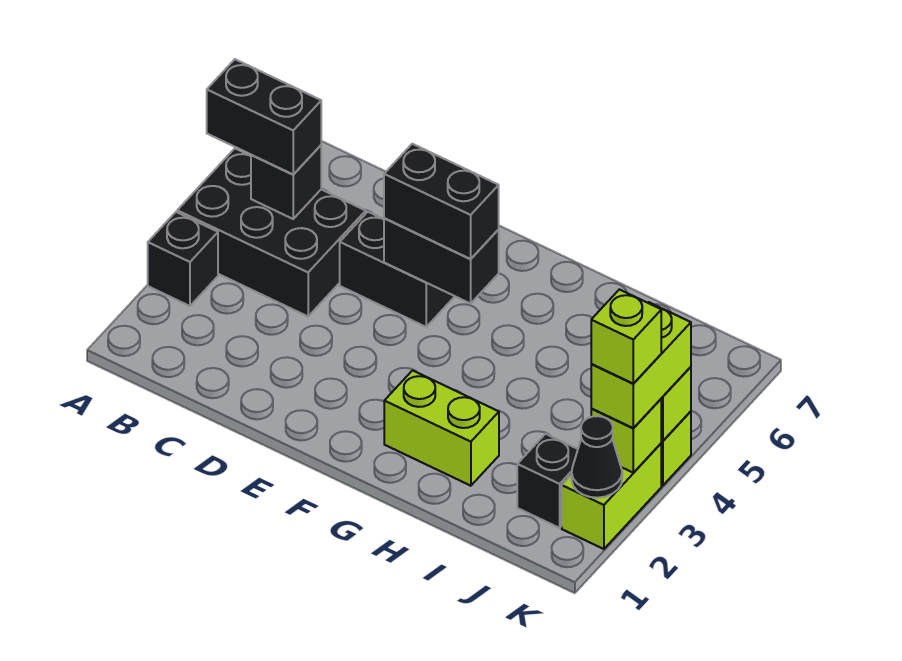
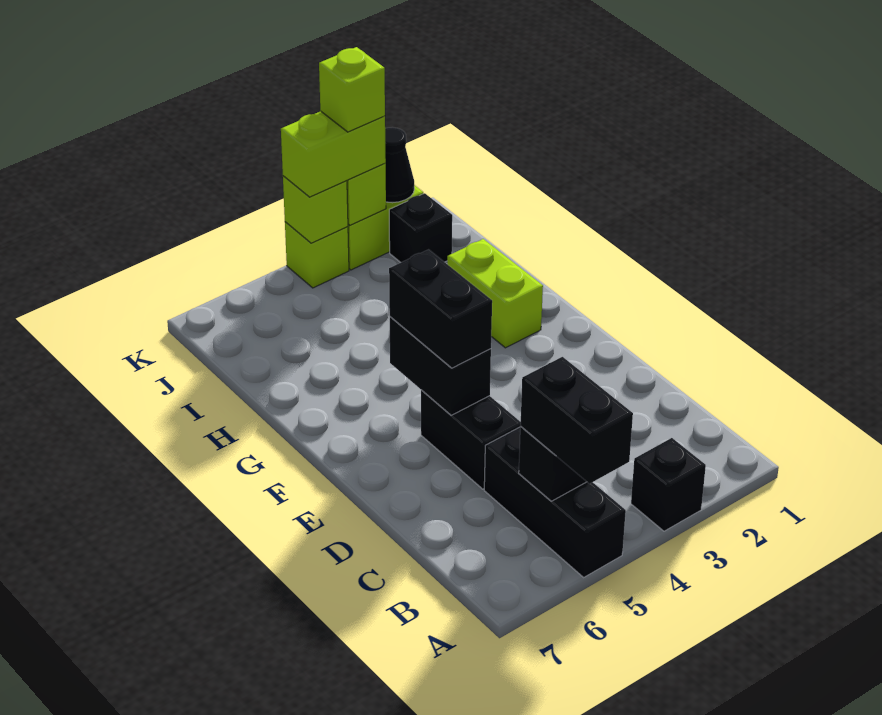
black 2x3 brick [177,149,366,316] -> black 1x3 brick [484,427,626,577]

